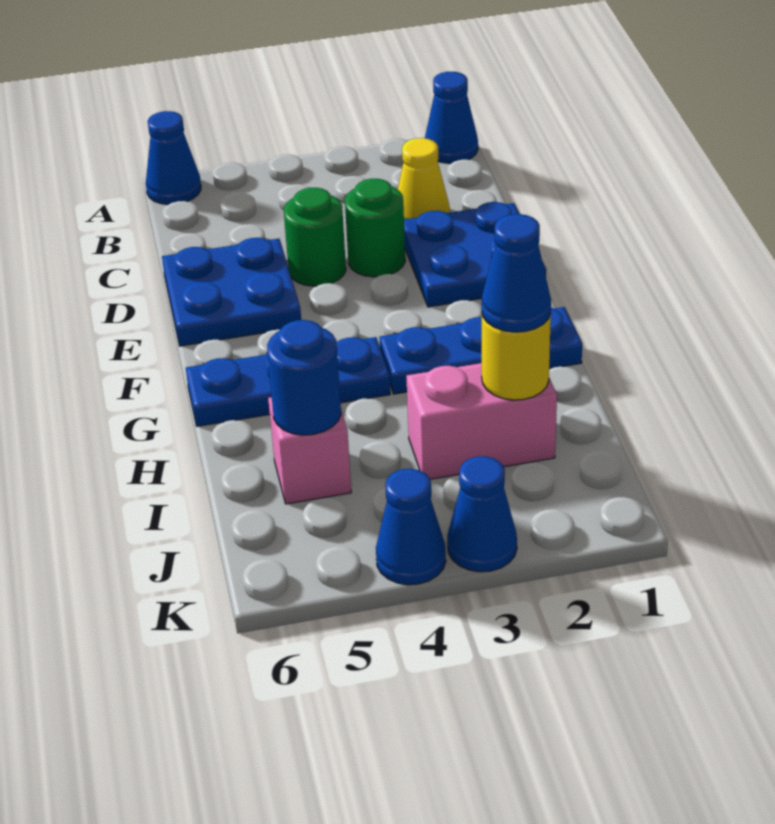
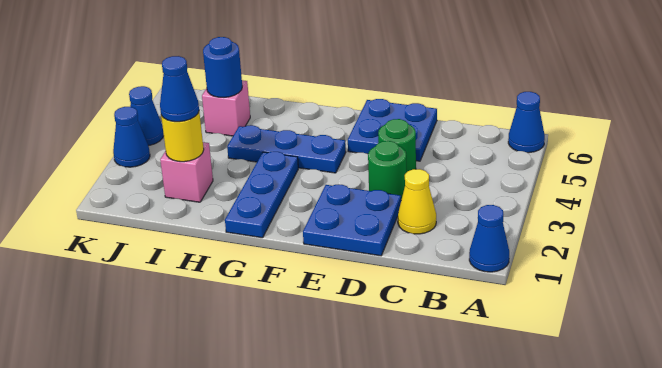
blue 1x3 plate [186,337,390,426] -> blue 1x3 plate turned to [227,125,346,173]
pink 1x2 brick [406,363,557,479] -> pink 1x1 brick [160,142,213,202]

